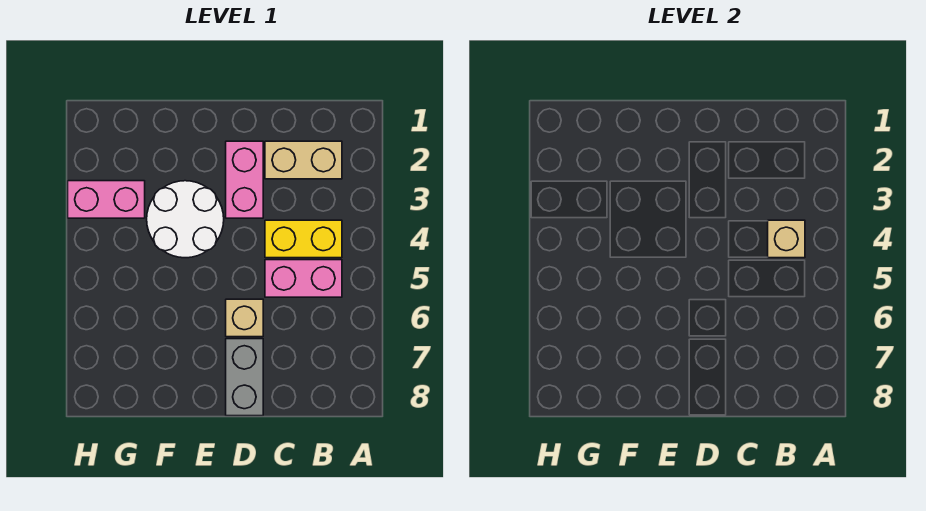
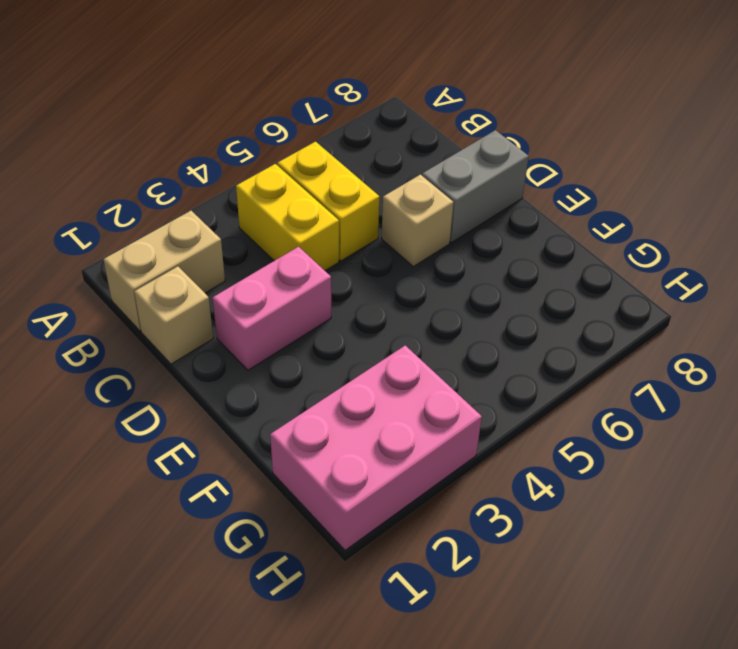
tan 1x2 brick [265,141,342,179] -> tan 1x2 brick turned to [103,211,225,331]
tan 1x1 brick [768,220,805,258] -> tan 1x1 brick moved to [134,266,213,364]
pink 1x2 brick [265,260,342,297] -> yellow 1x2 brick [277,142,380,261]
white 2x2 round brick [147,181,224,258] -> none
pink 1x2 brick [68,181,145,218] -> pink 2x3 brick [270,346,482,550]

